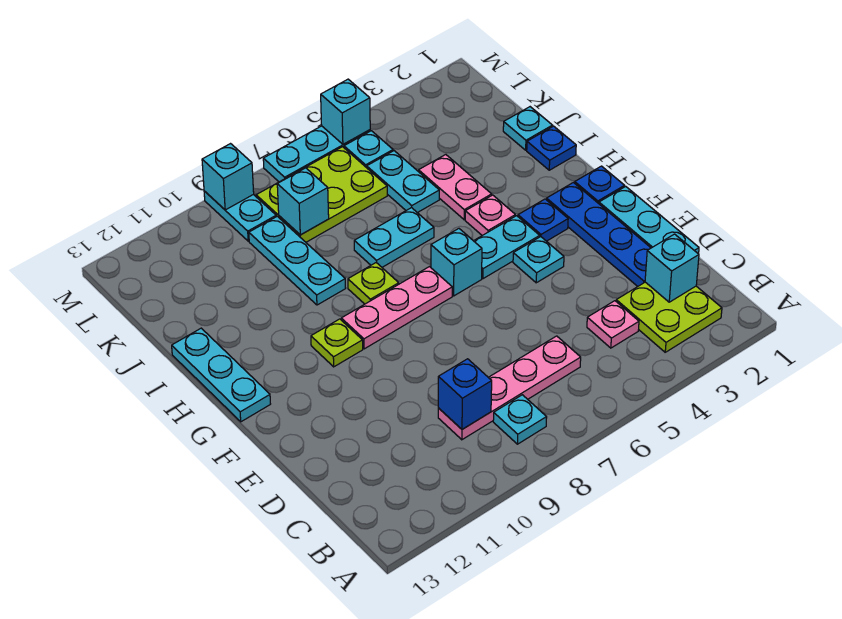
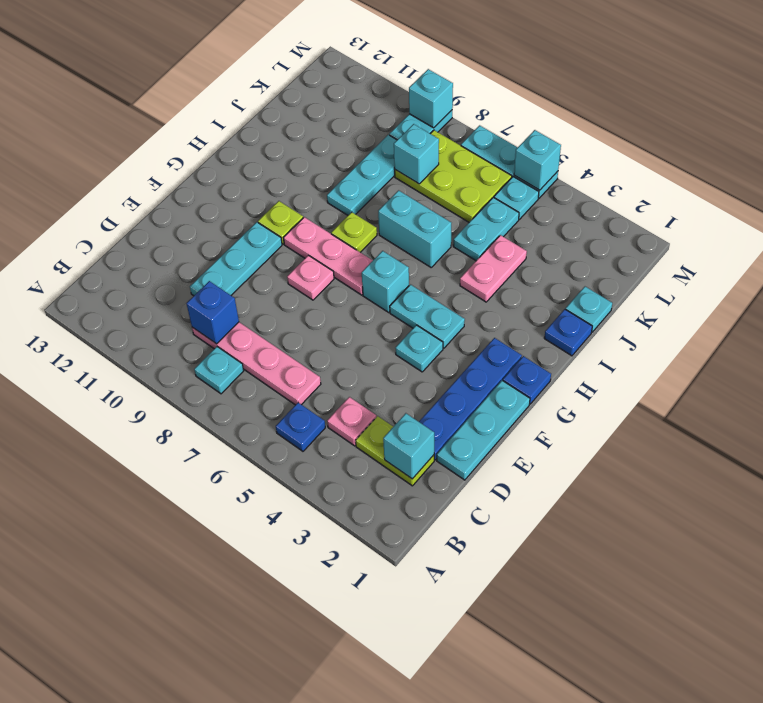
lime 2x2 plate [616,282,722,352] -> lime 1x2 plate [356,416,434,486]
blue 1x1 plate [518,199,568,241] -> blue 1x1 plate moved to [276,403,325,451]
cyan 1x3 plate [172,328,270,422] -> cyan 1x3 plate moved to [190,222,282,296]
pink 1x1 plate [465,195,515,235] -> pink 1x1 plate moved to [287,255,334,300]
cyan 1x2 plate [354,208,434,267] -> cyan 1x2 brick [378,190,451,267]

